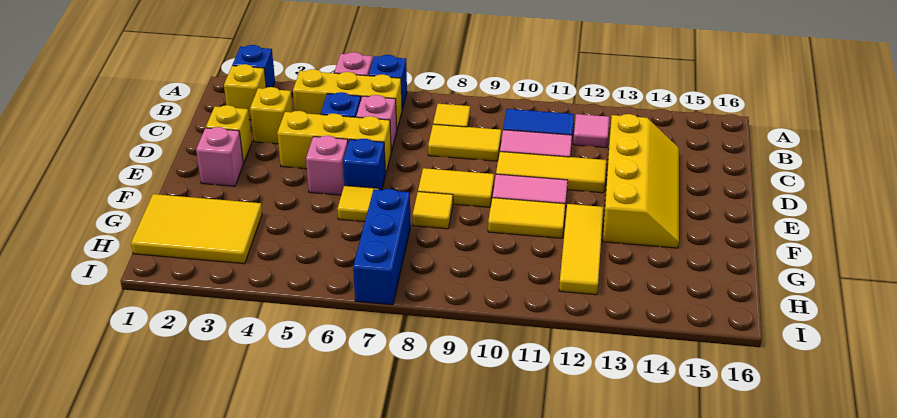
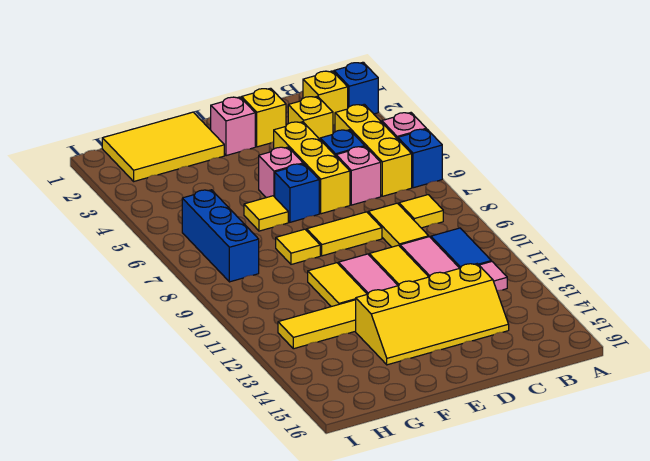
yellow 1x2 tile [418,168,494,207] -> yellow 1x2 tile turned to [307,212,382,256]
yellow 2x3 tile [131,194,262,264] -> yellow 2x3 tile turned to [102,112,224,181]
blue 1x3 brick [353,189,411,305] -> blue 1x3 brick turned to [182,190,259,282]

